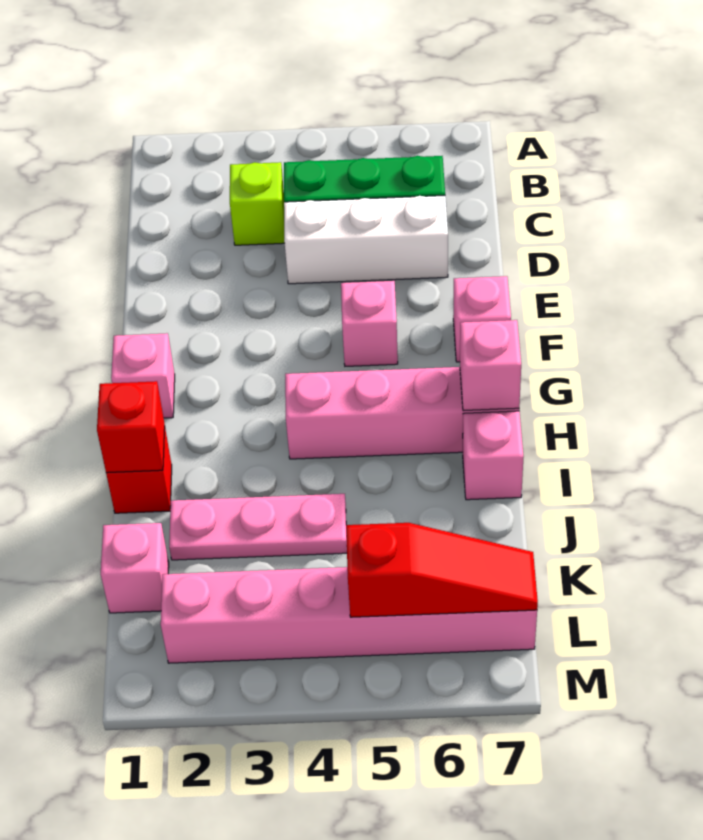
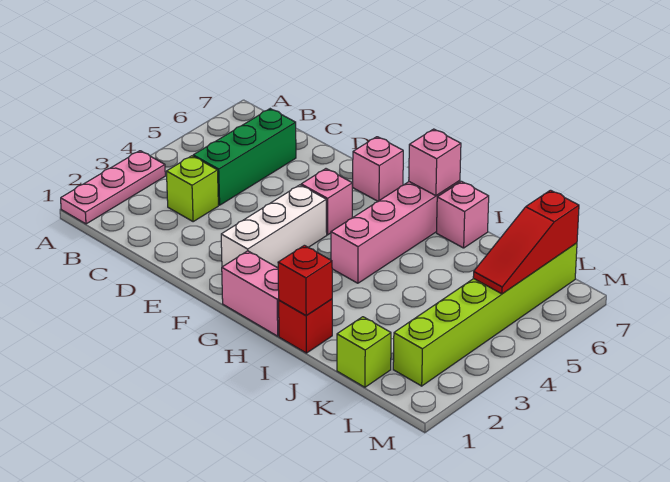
white 1x3 brick [284,195,448,284] -> white 1x3 brick moved to [221,185,327,267]
pink 1x1 brick [111,333,175,418] -> pink 1x2 brick [222,251,279,336]
pink 1x3 plate [169,494,347,560] -> pink 1x3 plate moved to [61,151,165,224]
pink 1x1 brick [101,523,169,613] -> lime 1x1 brick [337,317,391,387]
pink 1x6 brick [161,567,537,663] -> lime 1x6 brick [393,243,577,386]
red 1x3 slope [346,523,538,617] -> red 1x3 slope turned to [473,190,579,294]

